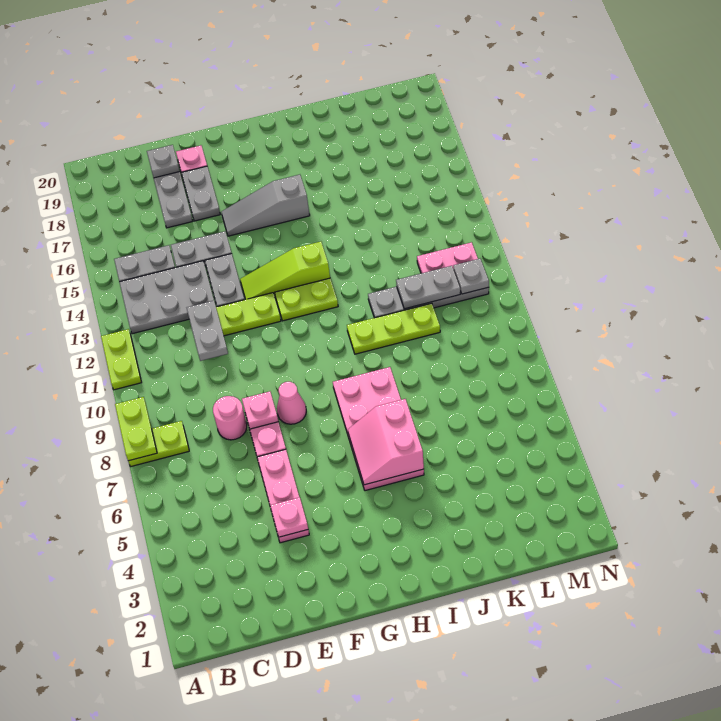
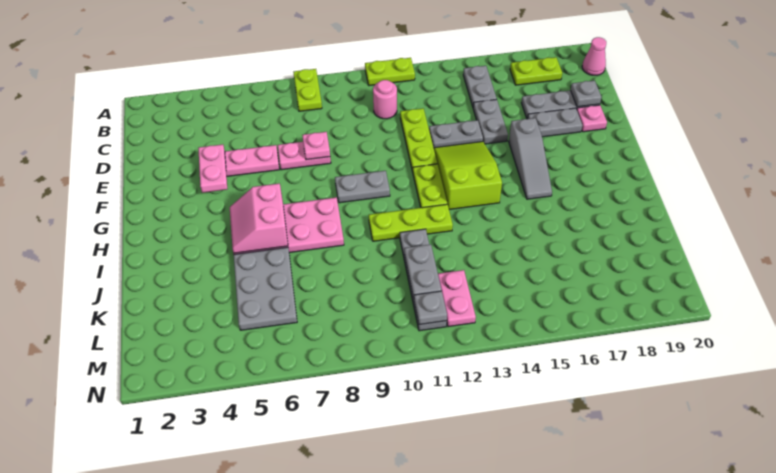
lime 1x2 plate [115,397,157,461] -> lime 1x2 plate moved to [510,57,562,85]
grey 2x3 plate [119,261,214,334] -> grey 2x3 plate moved to [234,247,297,330]
pink 1x1 round brick [213,396,247,440] -> pink 1x1 round brick moved to [373,80,397,119]
grey 1x2 plate [187,301,228,361] -> grey 1x2 plate moved to [335,171,390,203]
pink 1x1 plate [270,497,308,537] -> pink 1x2 plate [198,145,227,193]
pink 1x1 cone [277,382,306,424] -> pink 1x1 cone moved to [582,37,606,75]
lime 1x3 slope [240,242,330,299] -> lime 2x3 slope [434,142,502,209]
grey 1x3 slope [221,175,310,236] -> grey 1x3 slope turned to [509,118,552,199]
pink 2x2 slope [348,399,424,485] -> pink 2x2 slope turned to [230,183,288,253]
lime 1x3 plate [347,303,440,354] -> lime 1x3 plate turned to [369,204,453,241]

